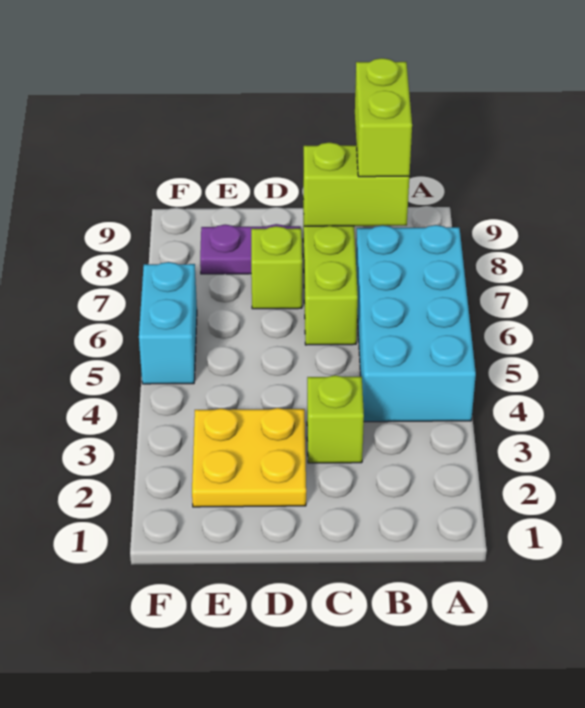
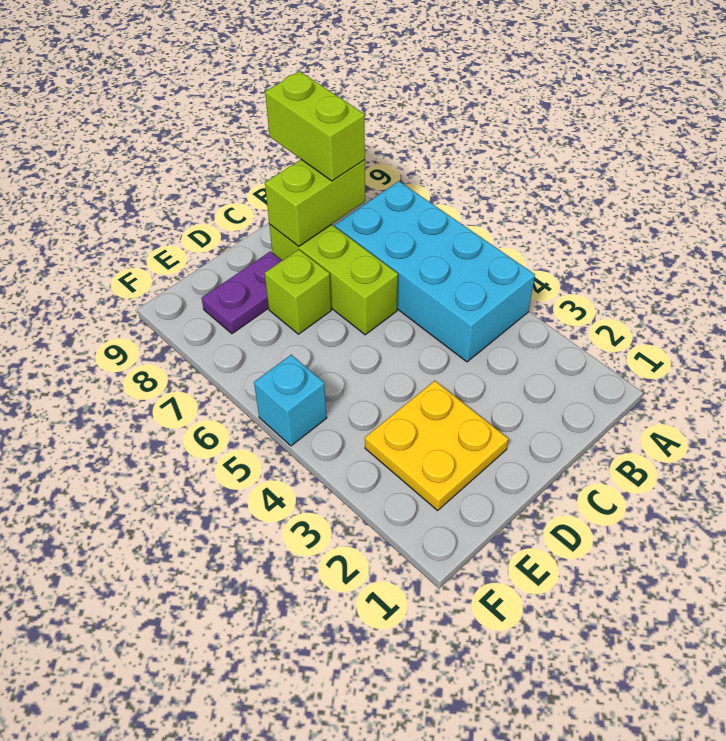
lime 1x1 brick [307,375,364,463] -> none
cyan 1x2 brick [139,262,197,384] -> cyan 1x1 brick [254,355,327,446]

